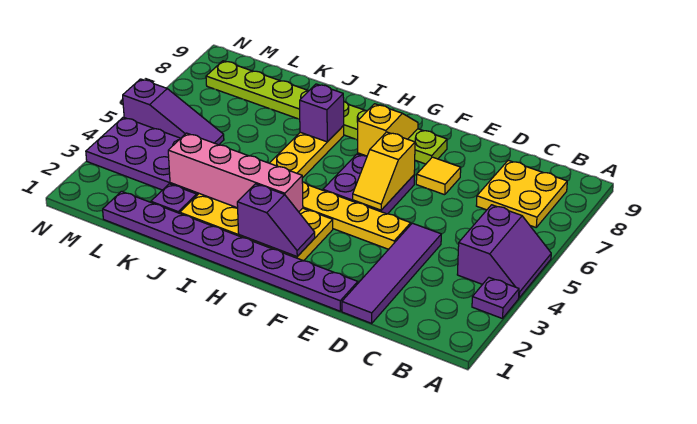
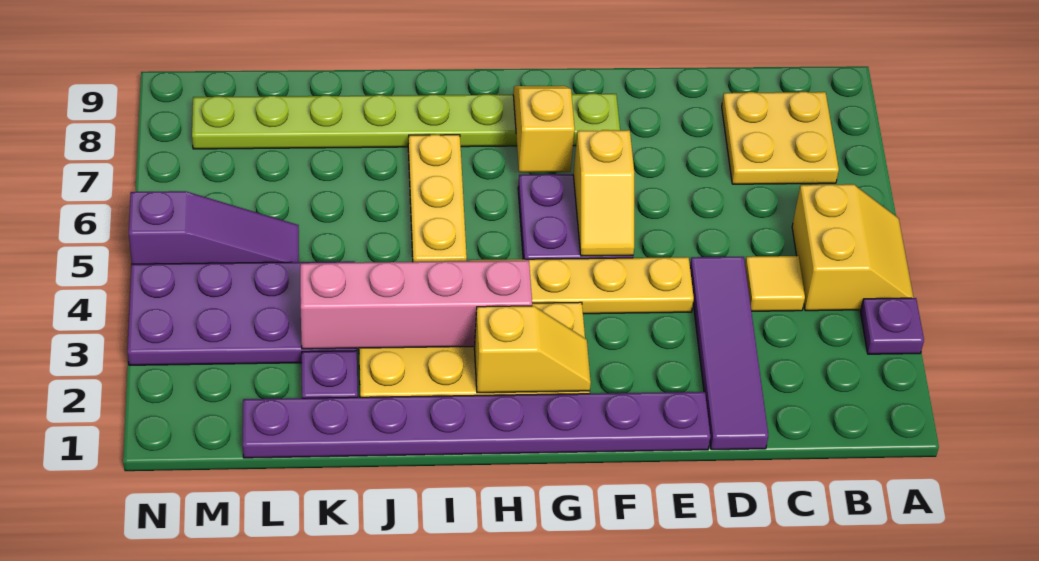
purple 2x2 slope [457,205,551,298] -> yellow 2x2 slope [792,184,914,311]
yellow 1x1 tile [416,157,461,195] -> yellow 1x1 tile moved to [745,256,805,311]
purple 1x2 slope [237,184,315,257] -> yellow 1x2 slope [474,306,591,393]
purple 1x1 brick [300,84,344,142] -> none

